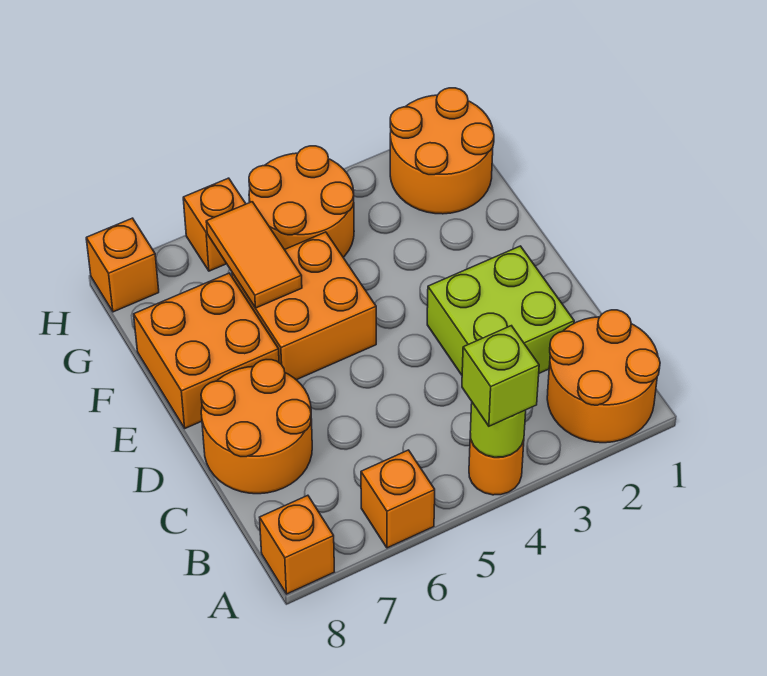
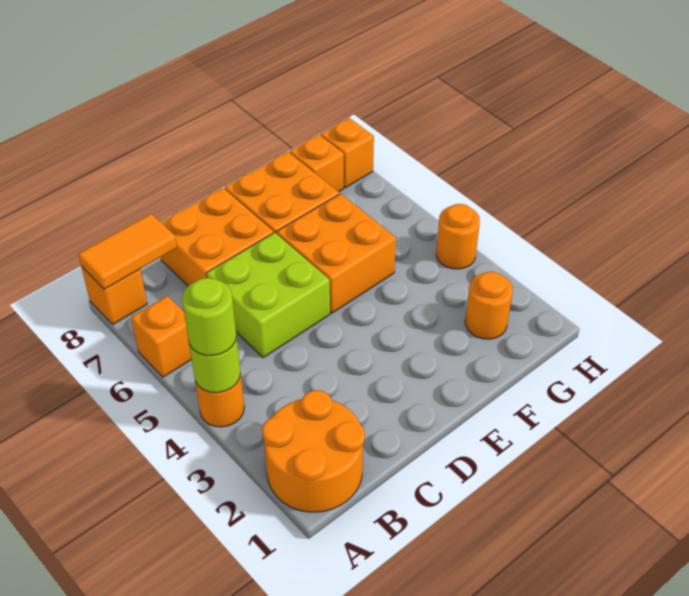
lime 1x1 brick [462,326,539,426] -> lime 1x1 round brick [182,278,236,356]
lime 2x2 brick [427,246,574,375] -> lime 2x2 brick moved to [206,233,330,358]
orange 2x2 round brick [201,360,312,494] -> orange 2x2 brick [161,188,274,286]
orange 1x2 tile [206,202,302,308] -> orange 1x2 tile moved to [78,214,177,289]
orange 2x2 round brick [390,88,494,214] -> orange 1x1 round brick [465,272,513,339]
orange 2x2 round brick [249,146,354,257] -> orange 1x1 round brick [436,204,480,269]
orange 1x1 brick [183,178,246,271] -> orange 1x1 brick moved to [289,135,344,192]

